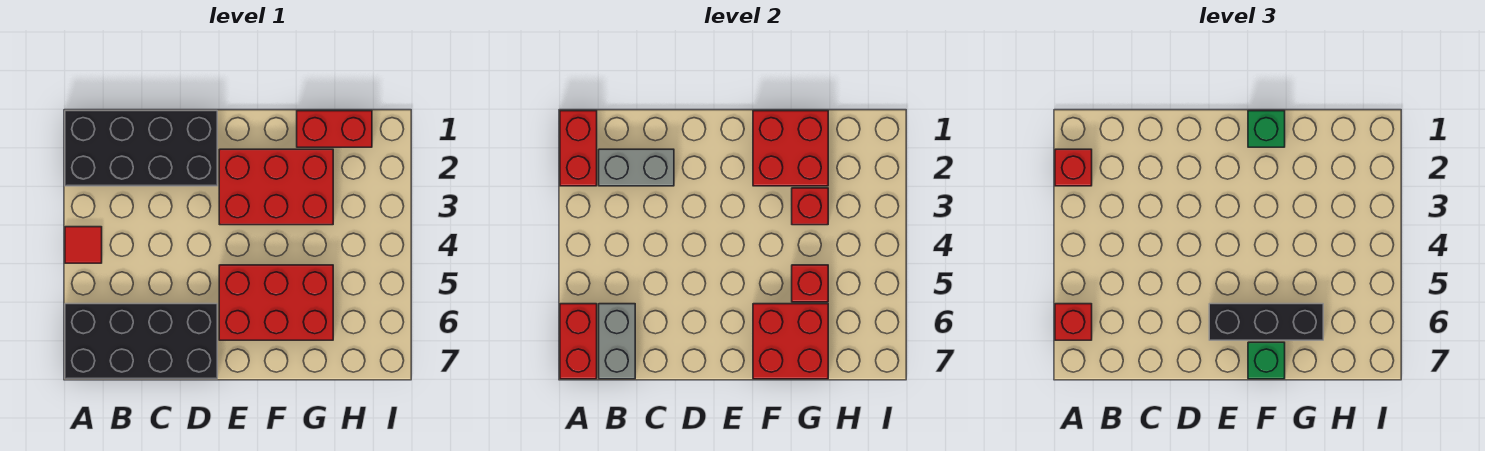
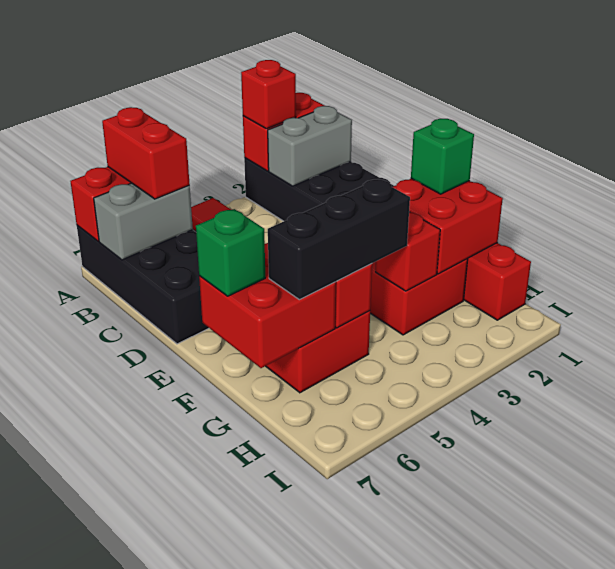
red 1x1 brick [1055,304,1092,340] -> red 1x2 brick [102,107,190,199]
grey 1x2 brick [599,149,674,186] -> grey 1x2 brick turned to [268,106,352,186]
black 1x3 brick [1209,304,1323,340] -> black 1x3 brick turned to [268,179,410,300]

